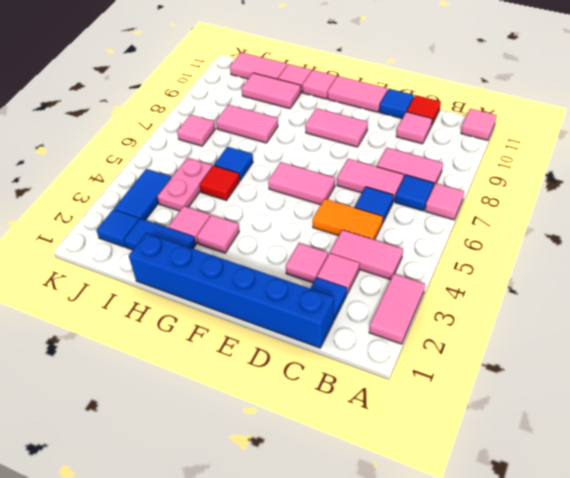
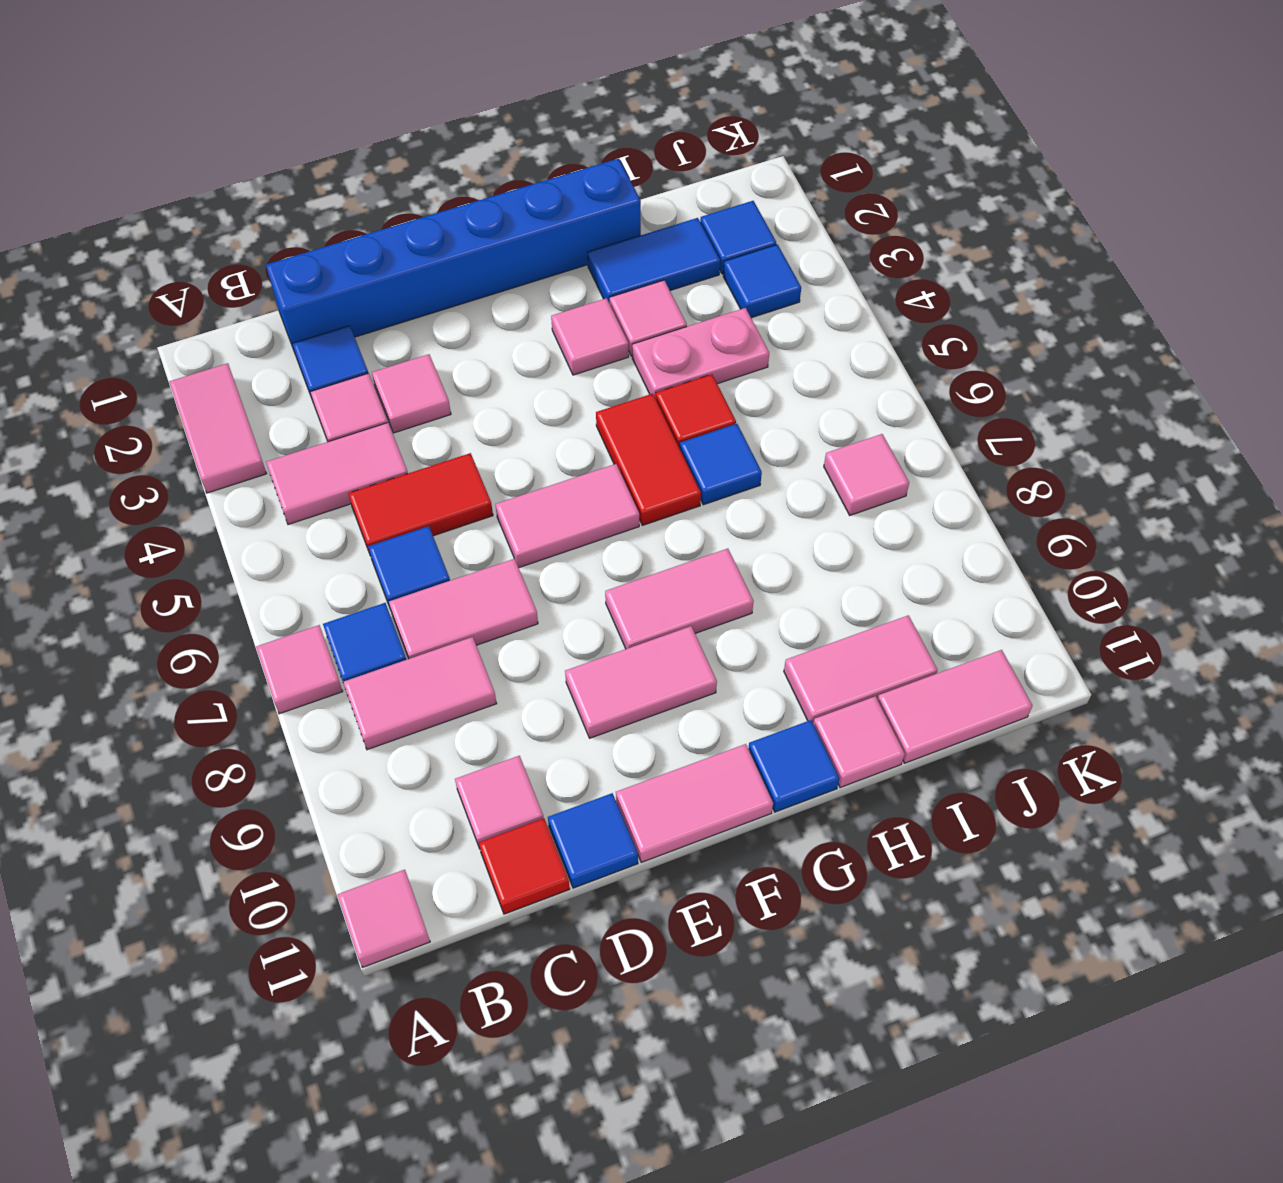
orange 1x2 tile [313,199,383,240] -> red 1x2 tile [348,453,493,553]
none -> red 1x2 tile [596,394,701,525]
pink 1x1 tile [302,70,336,99] -> blue 1x1 tile [748,720,839,812]
pink 1x2 tile [216,105,278,143] -> pink 1x2 tile moved to [605,549,754,649]
pink 1x2 plate [157,158,212,211] -> pink 1x2 plate turned to [632,308,769,398]
blue 1x2 tile [114,169,171,220] -> blue 1x1 tile [723,244,801,318]

